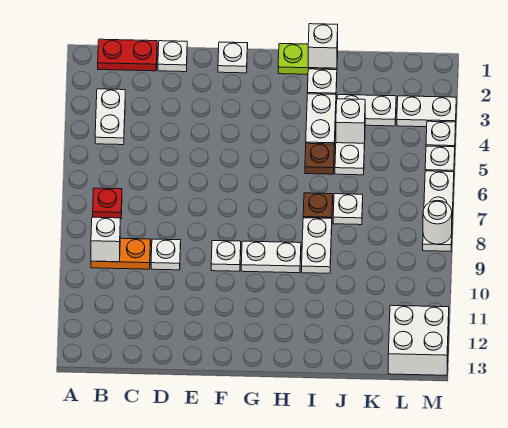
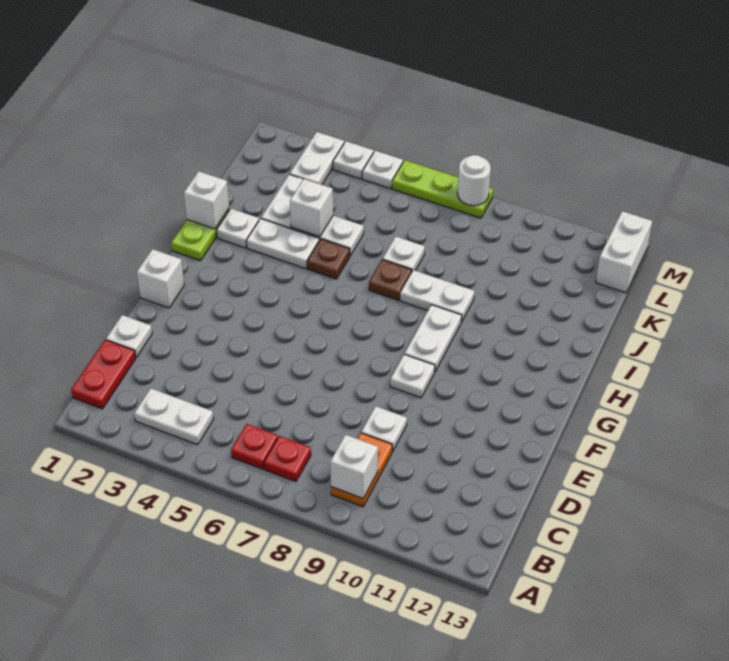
none -> red 1x1 plate [231,424,278,469]
white 1x1 plate [218,42,248,73] -> white 1x1 brick [137,249,184,308]
white 2x2 brick [388,305,449,375] -> white 1x2 brick [596,211,652,293]
white 1x3 plate [423,171,454,251] -> lime 1x3 plate [392,160,493,218]

